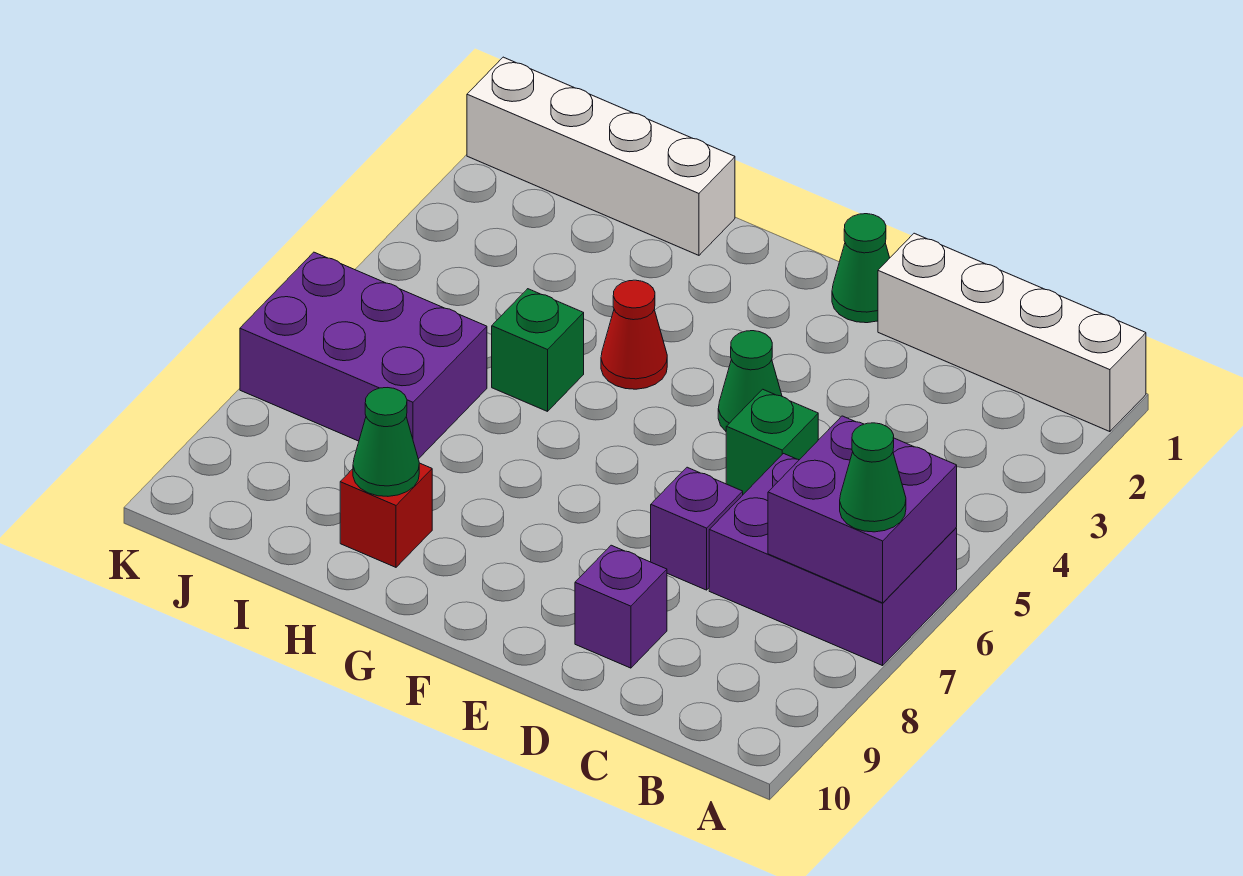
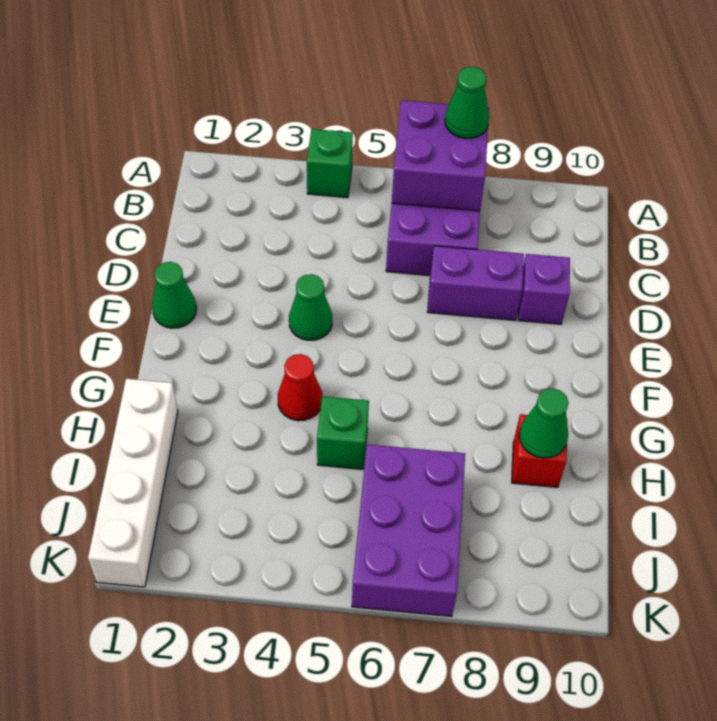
white 1x4 brick [878,233,1146,432] -> none
green 1x1 brick [726,389,818,494] -> green 1x1 brick moved to [307,129,353,198]
purple 1x1 brick [651,467,743,590] -> purple 1x2 brick [427,246,524,320]

